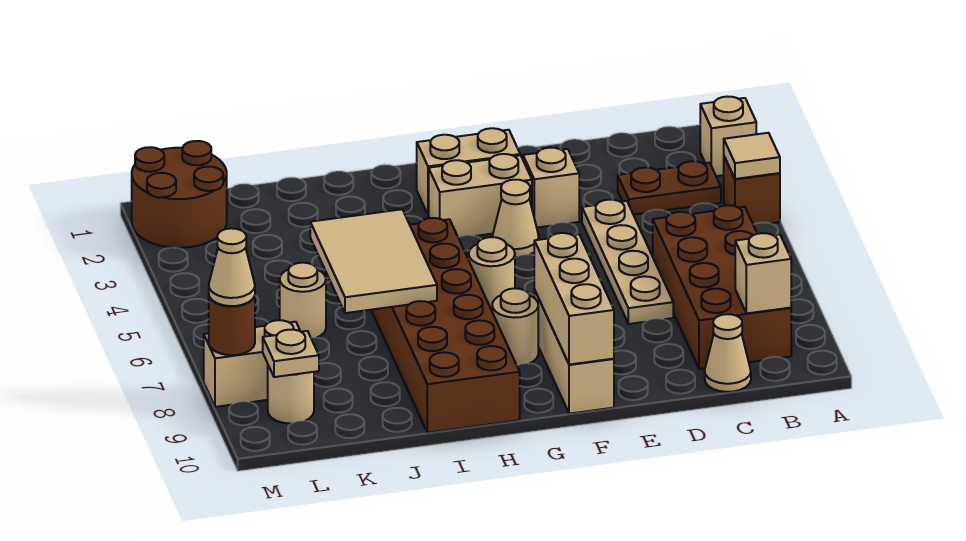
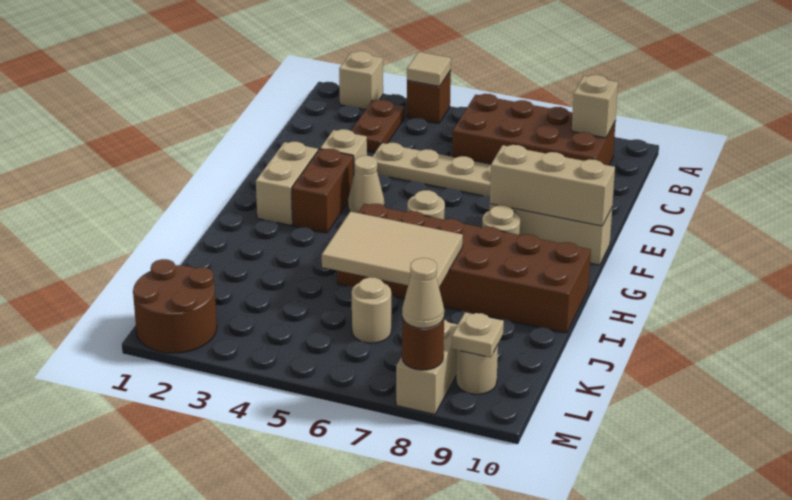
tan 1x1 cone [705,314,751,392] -> none
tan 1x2 brick [429,154,532,237] -> brown 1x2 brick [292,149,354,233]

